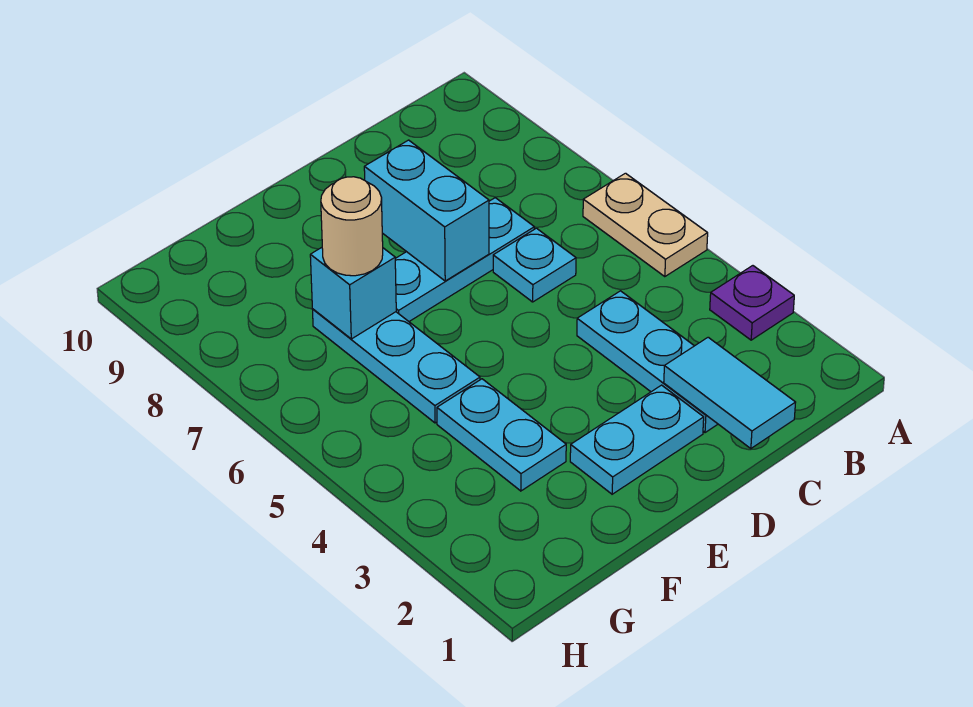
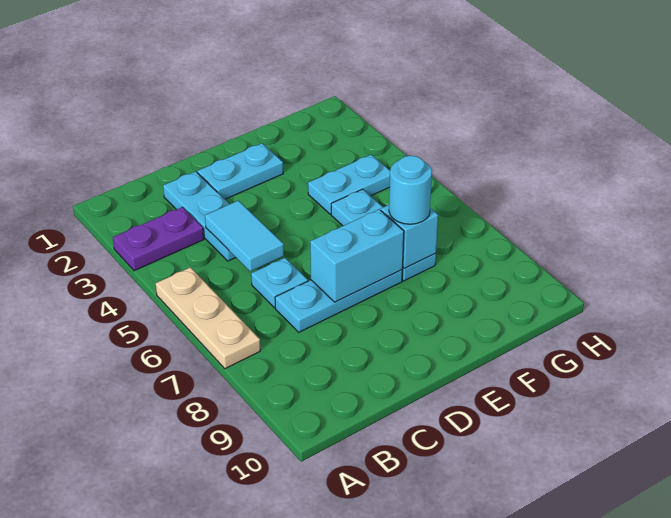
purple 1x1 plate [710,266,794,340] -> purple 1x2 plate [113,207,204,271]
tan 1x2 plate [583,173,708,277] -> tan 1x3 plate [156,267,260,369]
cyan 1x2 tile [664,337,796,449] -> cyan 1x2 tile moved to [205,201,284,272]
cyan 1x2 brick [364,140,489,281] -> cyan 1x2 brick turned to [310,209,404,302]
cyan 1x2 plate [437,379,566,491] -> cyan 1x2 plate turned to [308,155,390,214]
tan 1x1 round brick [321,177,383,276] -> cyan 1x1 round brick [389,156,432,224]

